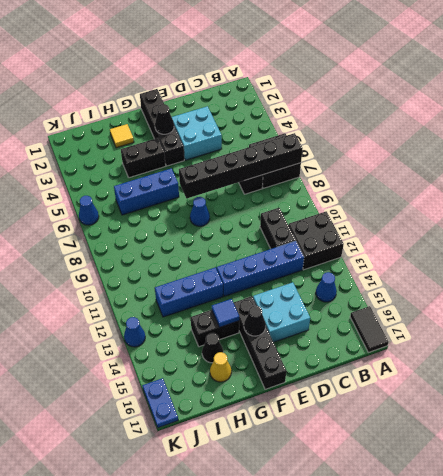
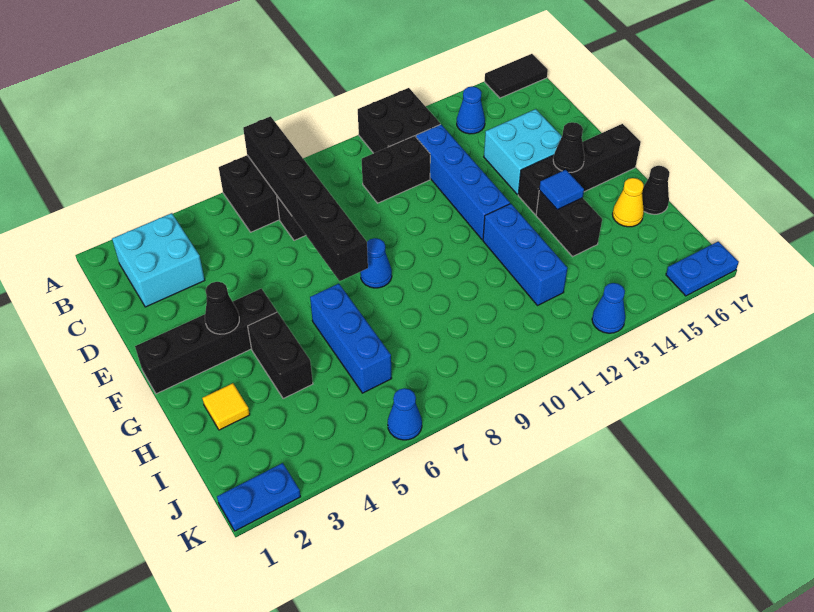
cyan 2x2 brick [172,106,222,160] -> cyan 2x2 brick moved to [112,213,205,307]
black 1x1 cone [202,333,223,363] -> black 1x1 cone moved to [642,166,670,214]
none -> blue 1x2 plate [217,463,301,531]

